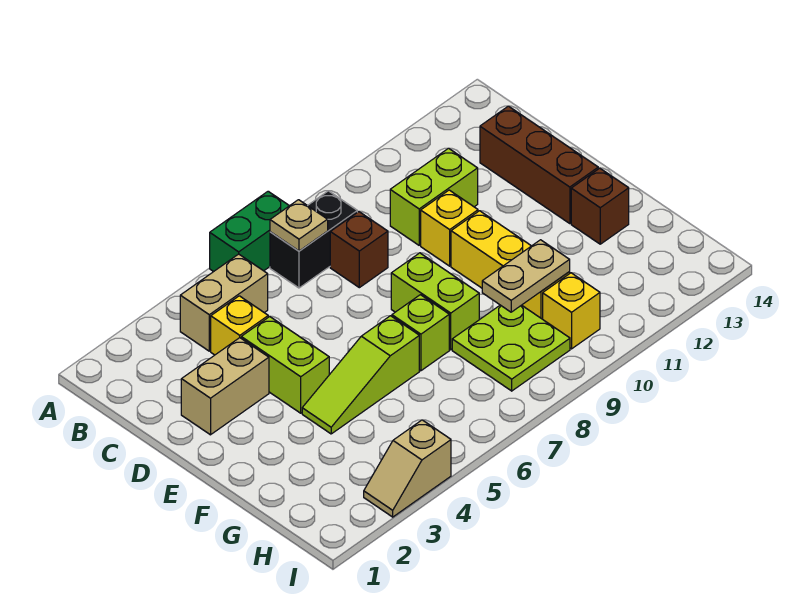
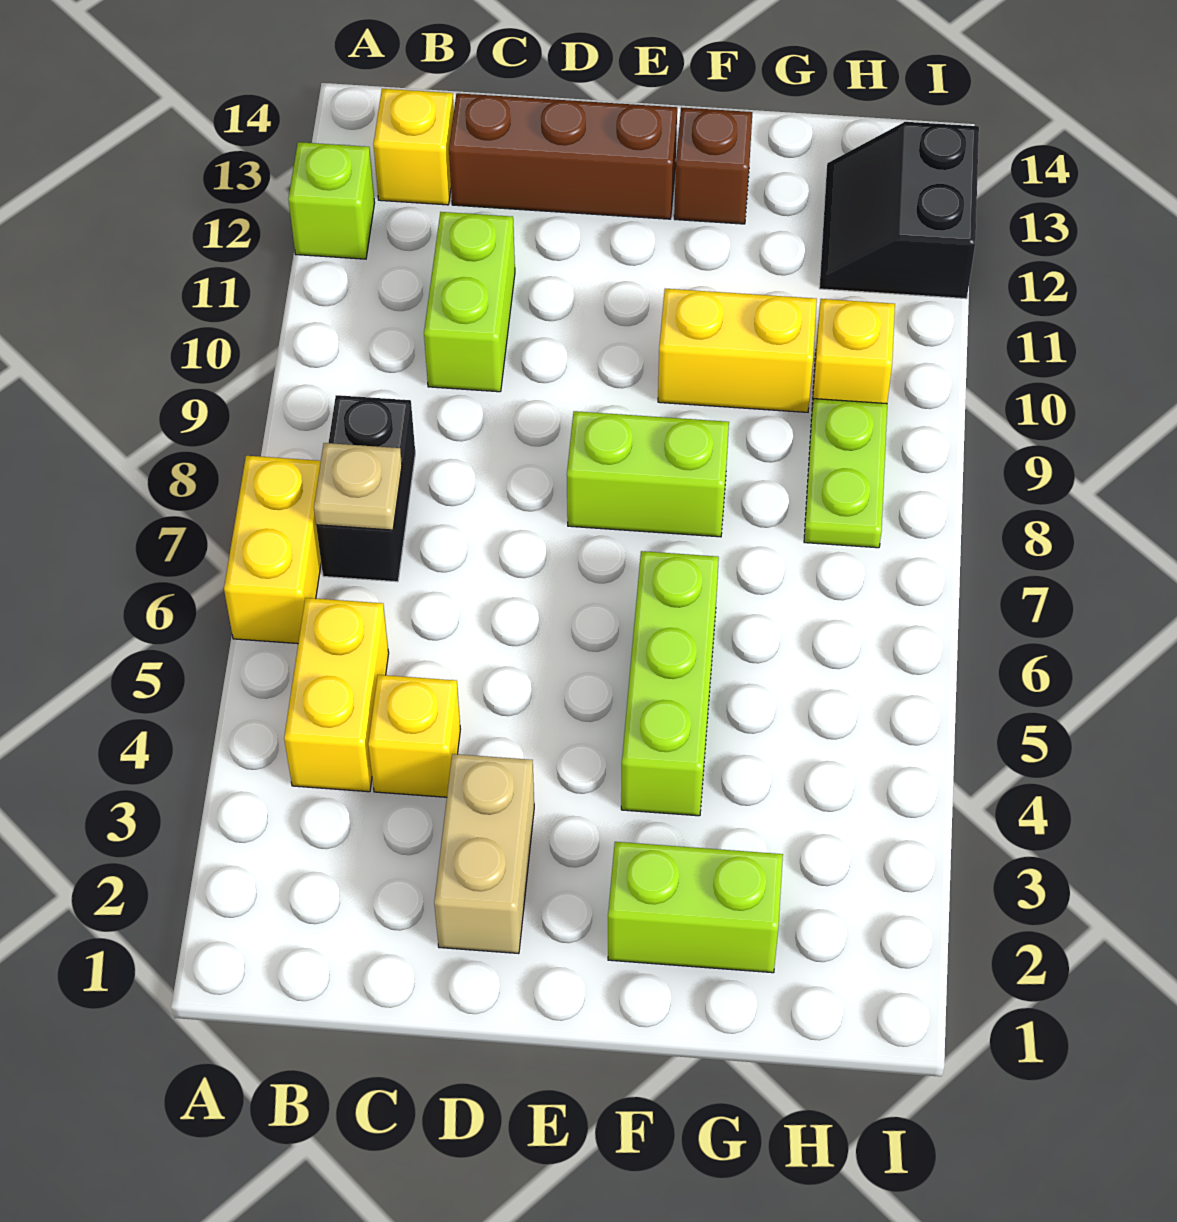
green 1x2 brick [210,191,289,272] -> yellow 1x2 brick [224,456,321,644]
tan 1x2 brick [180,254,268,351] -> yellow 1x2 brick [284,598,389,792]
brown 1x1 brick [330,212,388,288] -> none
lime 1x2 brick [241,317,329,413] -> lime 1x2 brick moved to [608,842,783,973]
yellow 1x1 brick [421,190,478,266] -> yellow 1x1 brick moved to [373,89,454,205]
yellow 1x3 brick [451,211,570,319] -> yellow 1x2 brick [658,289,817,412]
lime 1x3 slope [302,316,419,434] -> lime 1x3 brick [621,551,719,816]
lime 1x1 brick [392,295,449,371] -> lime 1x1 brick moved to [288,142,375,259]
lime 2x2 plate [452,305,570,391] -> lime 1x2 plate [804,399,887,548]
tan 1x2 plate [482,240,570,312] -> none
none -> black 2x2 slope [819,122,979,299]
tan 1x2 slope [364,420,451,517] -> none

